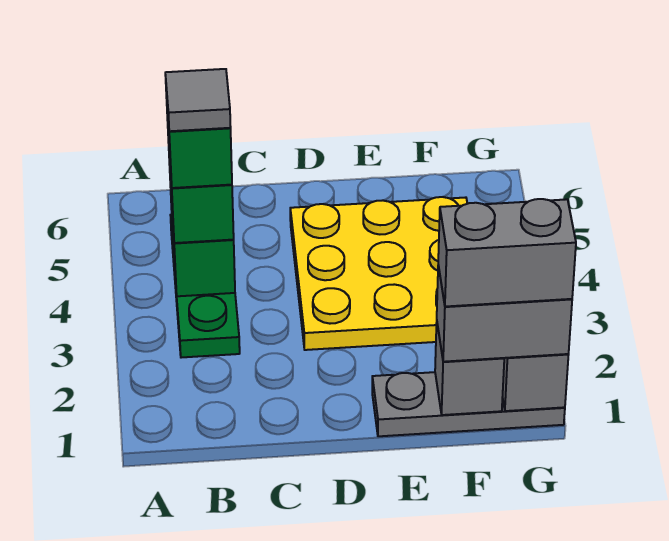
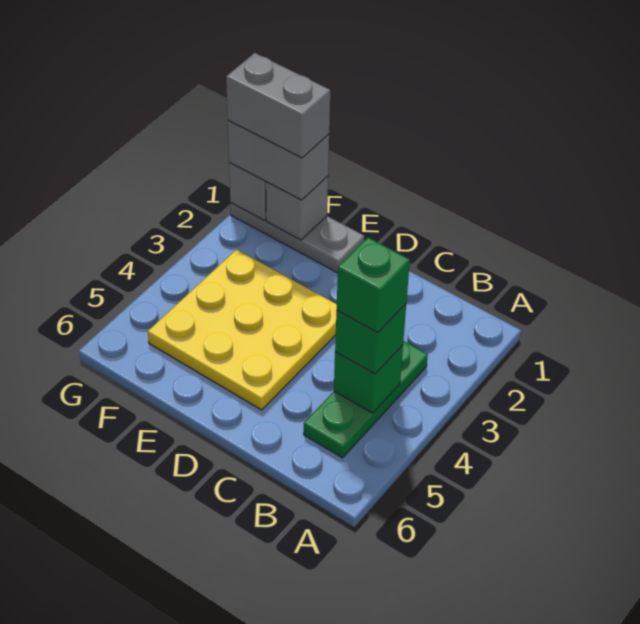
grey 1x1 tile [165,69,231,131] -> none

